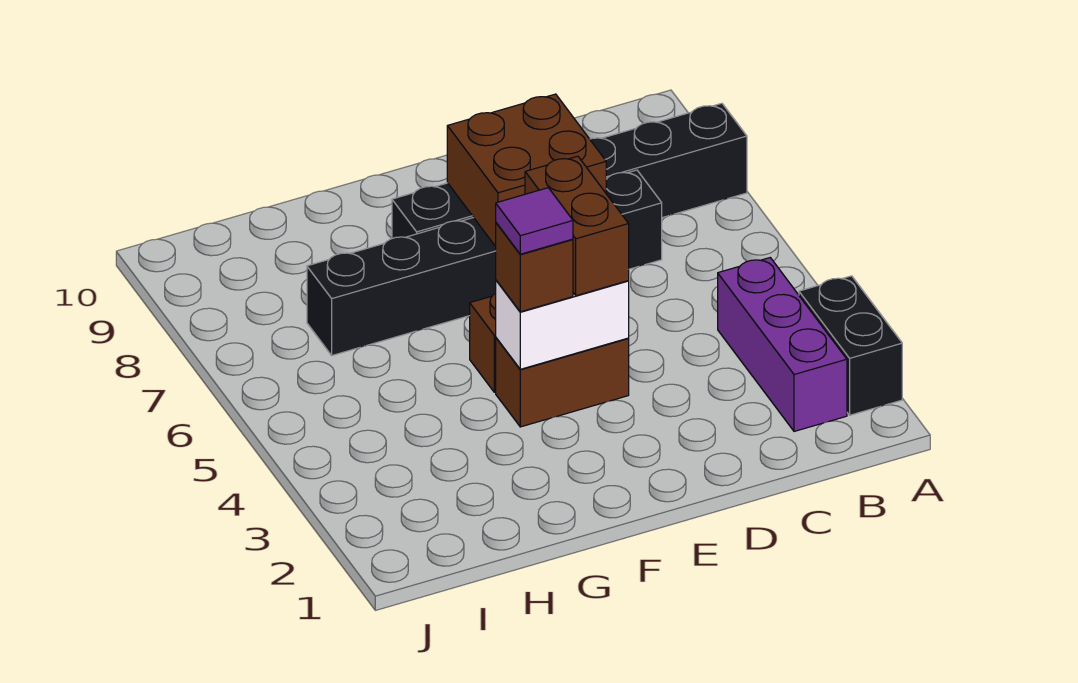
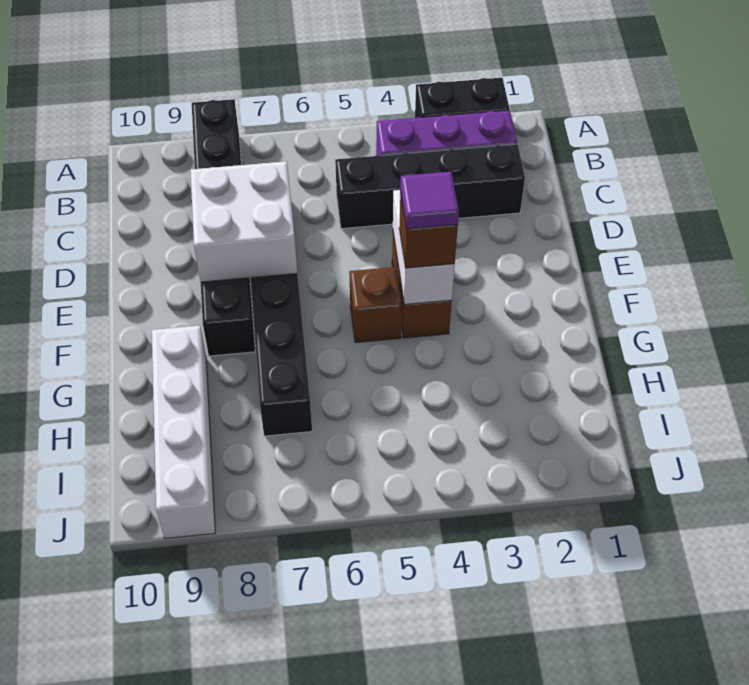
none -> black 1x4 brick [335,144,525,229]
brown 2x2 brick [447,94,606,246] -> white 2x2 brick [190,161,297,282]
brown 1x2 brick [525,156,629,296] -> none
none -> white 1x4 brick [152,325,215,538]

